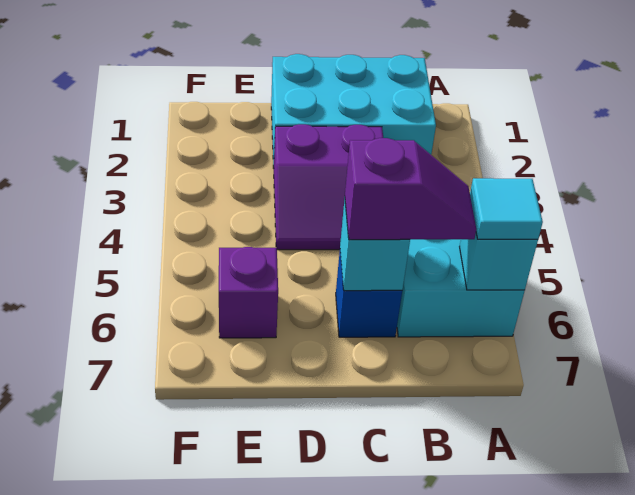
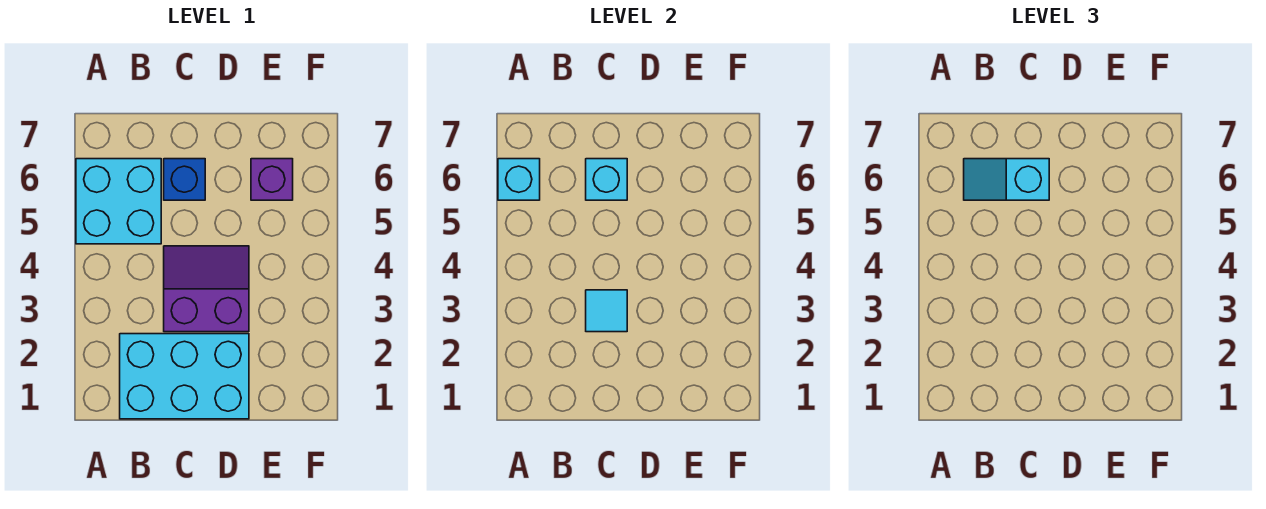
cyan 1x1 tile [470,178,543,239] -> cyan 1x1 tile moved to [586,290,627,332]
purple 1x2 slope [345,138,476,240] -> cyan 1x2 slope [964,159,1049,200]

